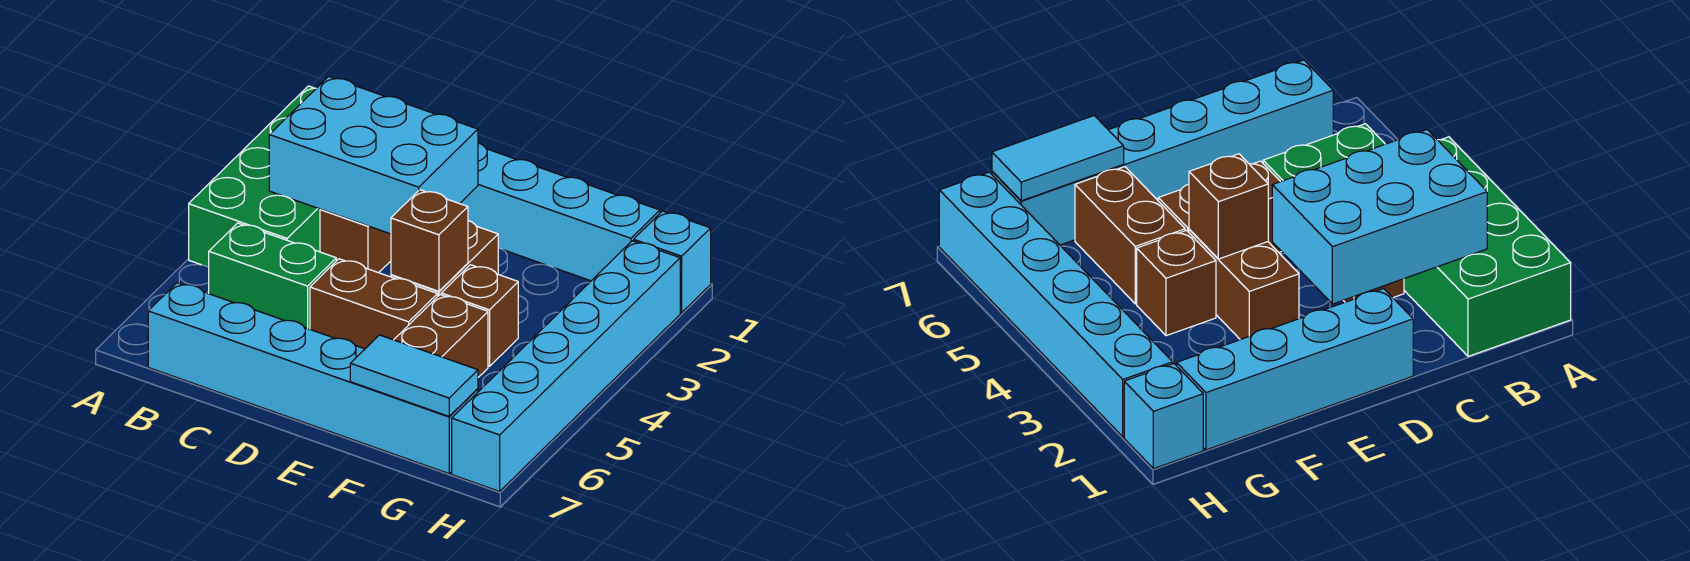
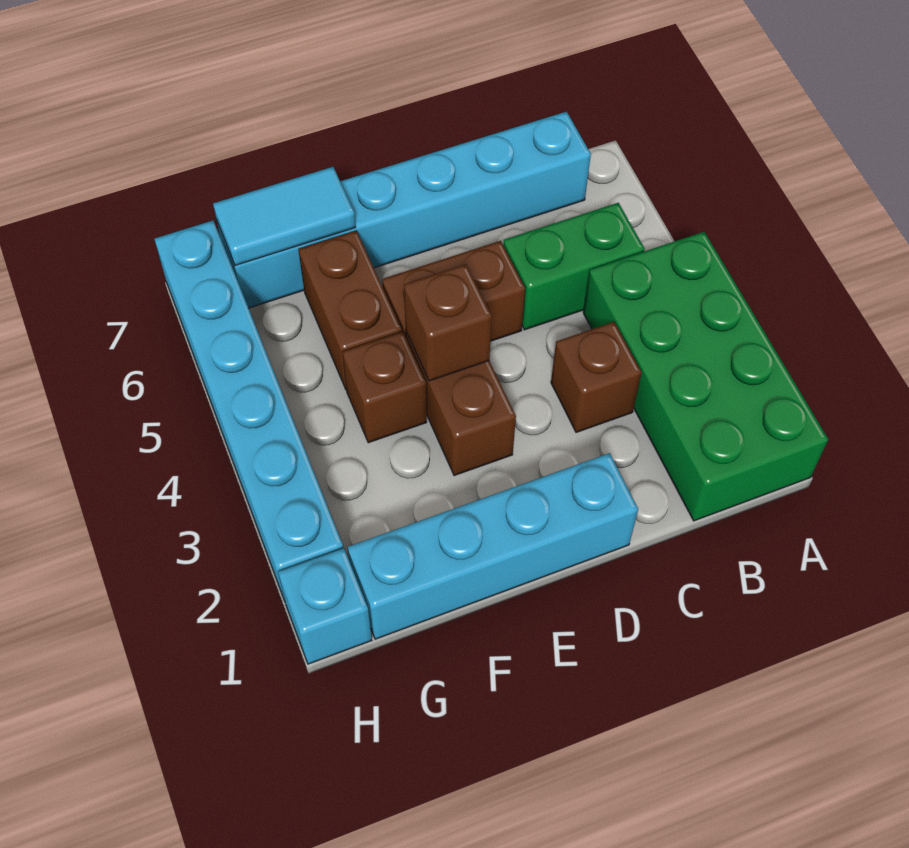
cyan 2x3 brick [269,77,478,234] -> none

